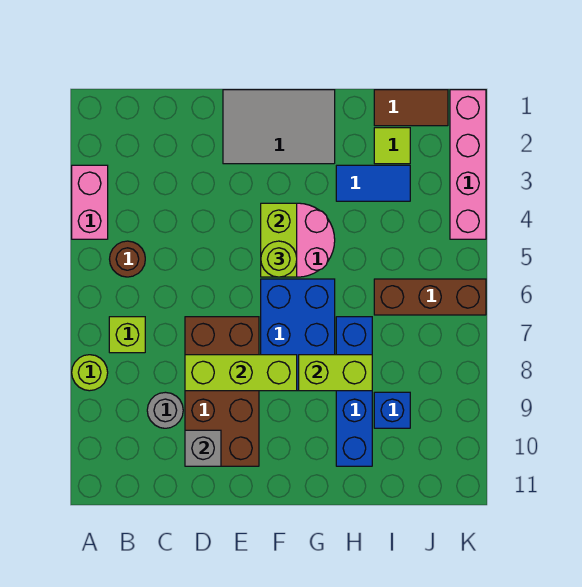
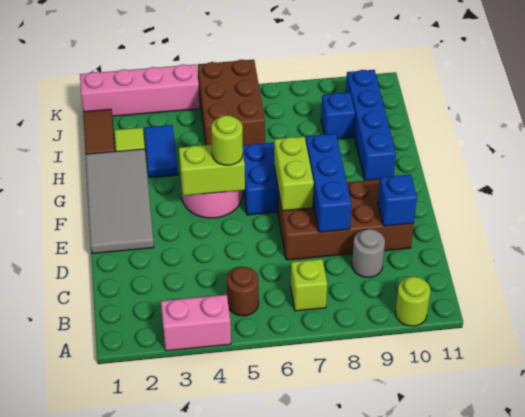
lime 1x1 round brick [72,355,108,391] -> lime 1x1 round brick moved to [396,277,430,326]
lime 1x3 brick [185,355,297,391] -> blue 1x3 brick [306,134,351,232]
grey 1x1 brick [185,430,221,466] -> blue 1x1 brick [378,175,417,226]
grey 2x3 tile [223,90,335,164] -> grey 2x4 tile [86,149,154,254]
lime 1x2 brick [299,355,372,391] -> lime 1x2 brick moved to [274,137,314,211]
blue 1x4 brick [336,317,372,466] -> blue 1x4 brick turned to [346,70,396,181]
brown 1x3 brick [374,279,486,315] -> brown 2x3 brick [198,60,265,145]

